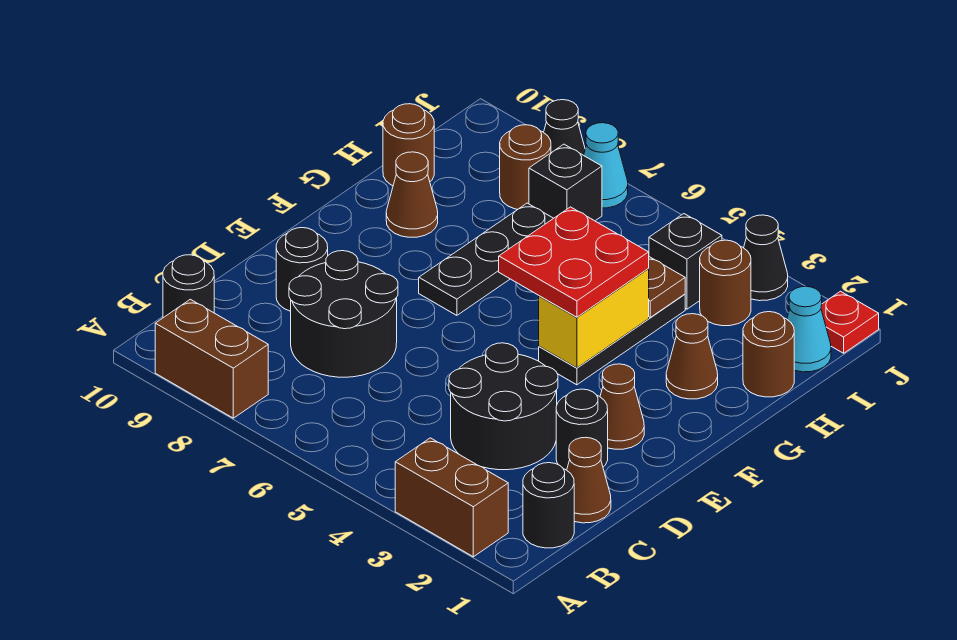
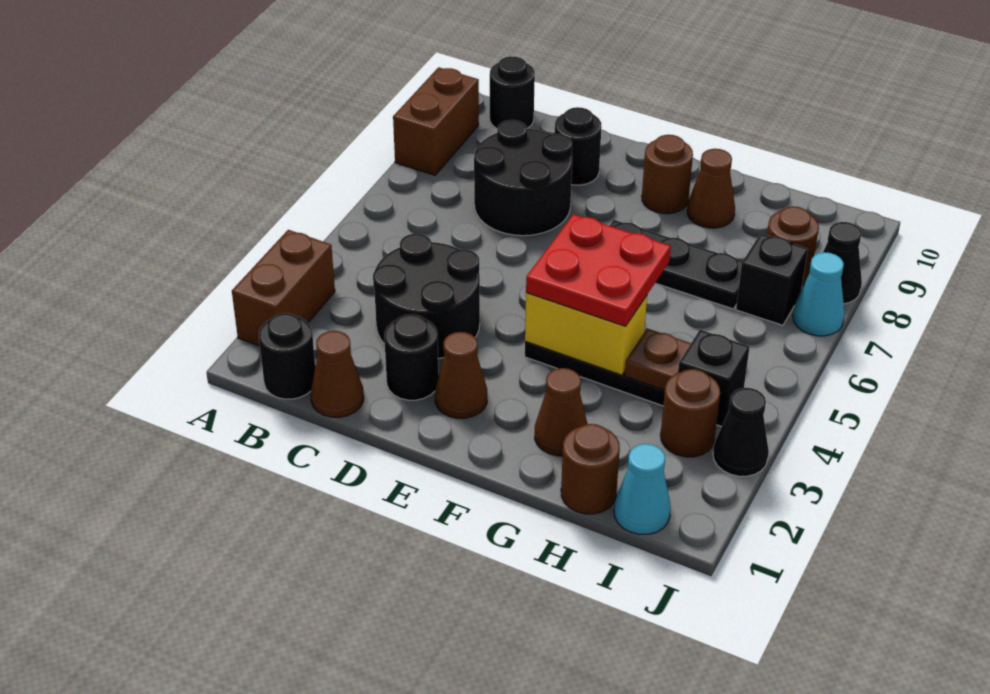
brown 1x1 round brick [383,104,434,186] -> brown 1x1 round brick moved to [642,135,693,214]
red 1x1 plate [821,291,879,353] -> none

